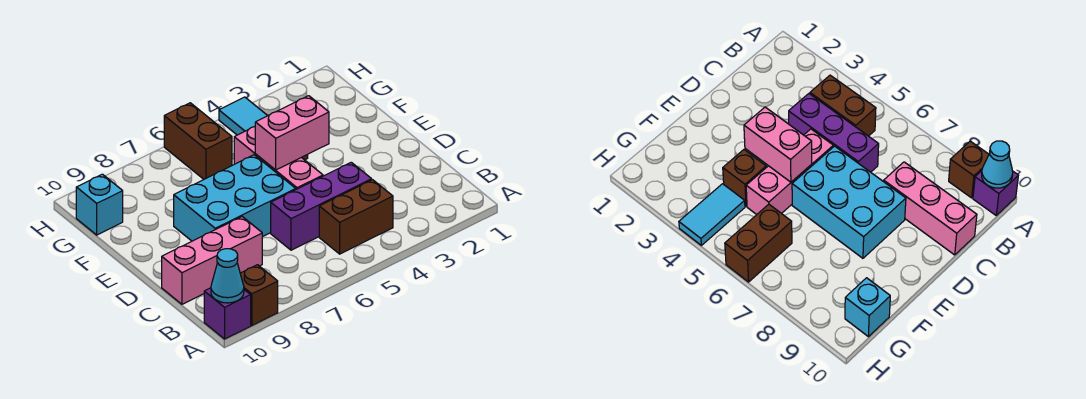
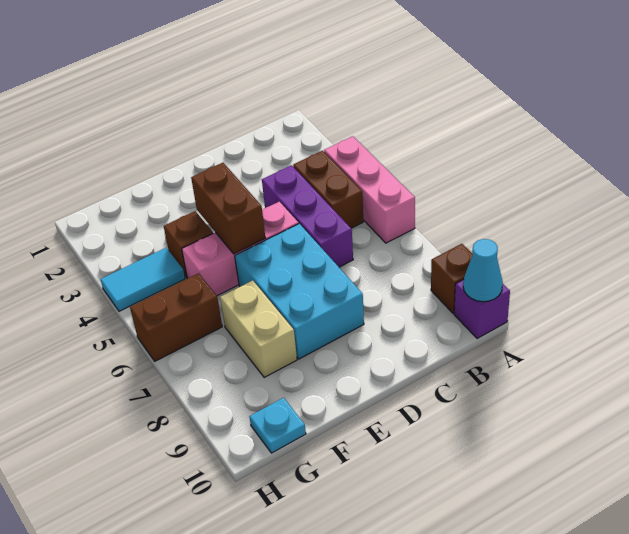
pink 1x3 brick [162,217,262,304] -> pink 1x3 brick moved to [324,136,415,243]
pink 1x2 brick [255,96,329,170] -> brown 1x2 brick [191,163,265,254]
none -> tan 1x2 brick [220,280,297,377]
cyan 1x1 brick [76,174,123,235] -> cyan 1x1 plate [249,398,306,453]

